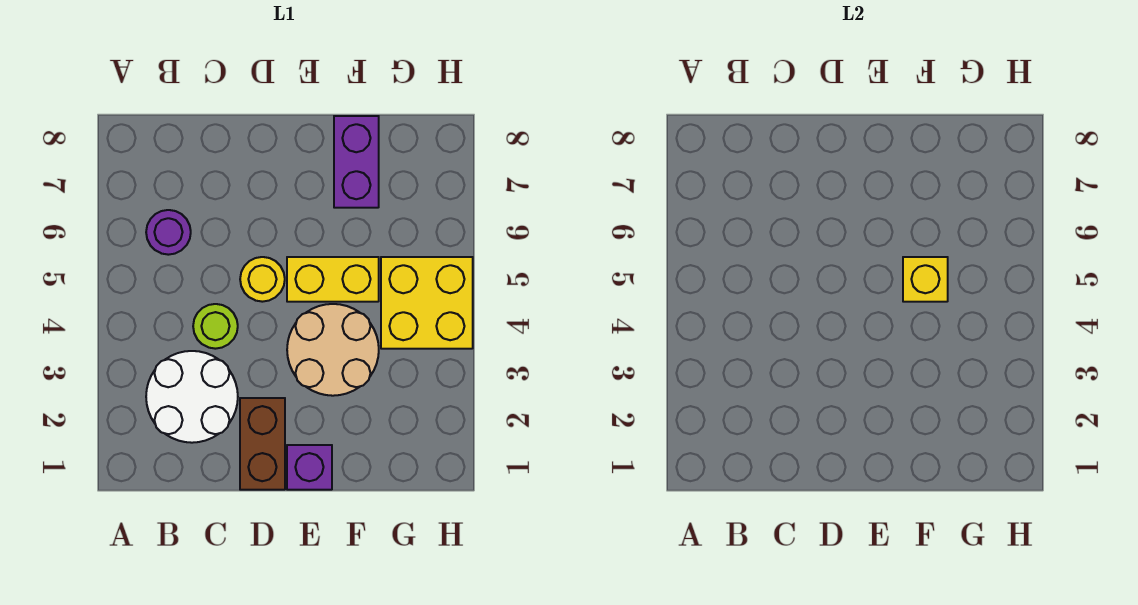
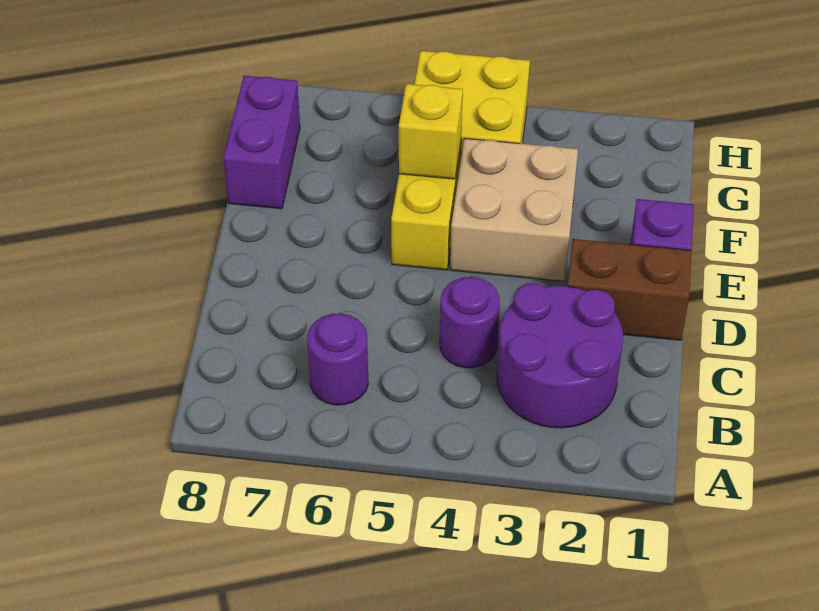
white 2x2 round brick [146,351,238,443] -> purple 2x2 round brick [497,283,623,428]
lime 1x1 round brick [193,304,238,349] -> purple 1x1 round brick [440,277,500,368]
yellow 1x1 round brick [240,257,285,302] -> none
tan 2x2 round brick [287,304,379,396] -> tan 2x2 brick [450,138,578,281]
purple 1x2 brick [334,116,379,208] -> purple 1x2 brick turned to [223,76,300,209]

